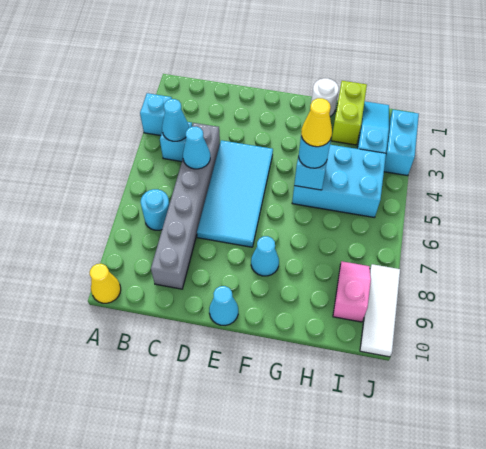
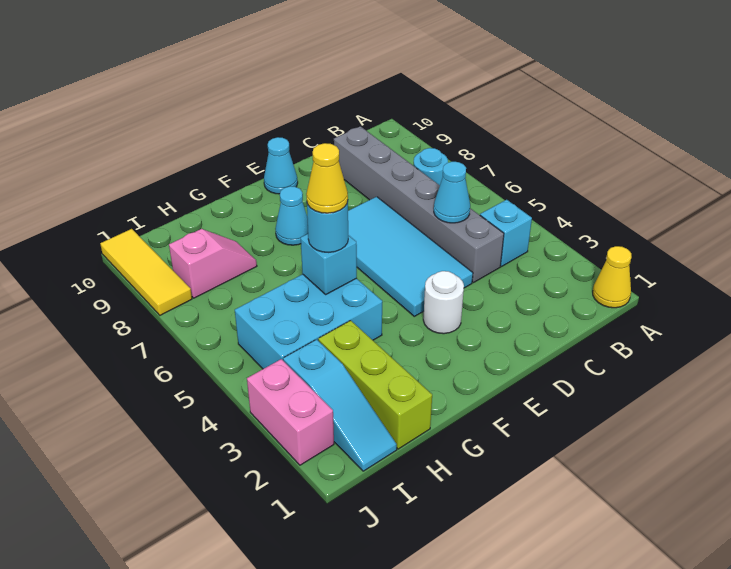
cyan 1x1 brick [140,93,172,136] -> none
yellow 1x1 cone [90,264,121,303] -> yellow 1x1 cone moved to [593,246,631,308]
cyan 1x1 cone [162,99,189,141] -> none
white 1x1 round brick [311,78,339,116] -> white 1x1 round brick moved to [423,271,464,334]
lime 1x2 brick [331,81,367,145] -> lime 1x3 brick [318,320,432,449]
pink 1x2 slope [333,261,371,322] -> pink 1x2 slope turned to [169,229,257,298]
cyan 1x2 brick [384,110,419,176] -> pink 1x2 brick [247,359,334,465]
white 1x3 tile [360,264,400,357] -> yellow 1x3 tile [100,229,192,315]

